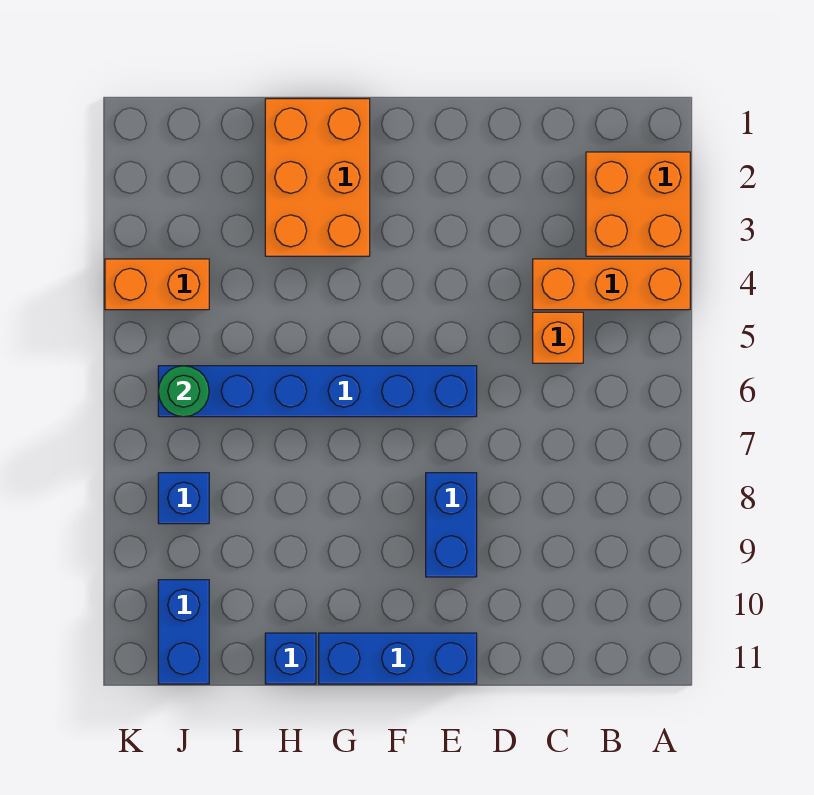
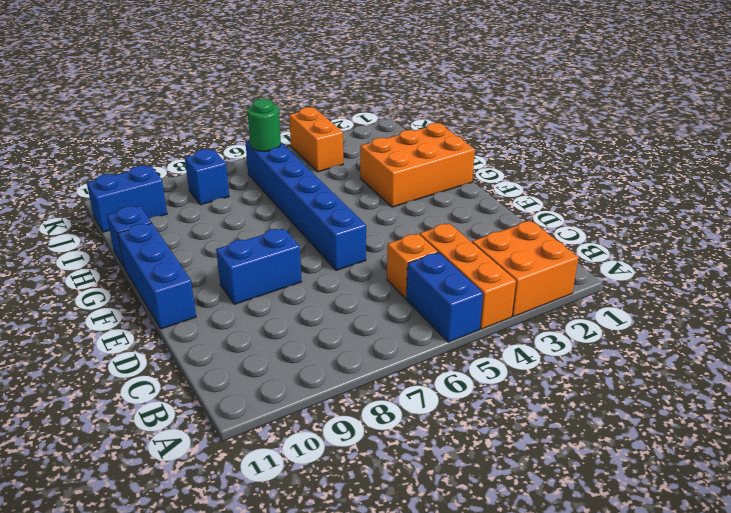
none -> blue 1x2 brick [406,253,483,342]

